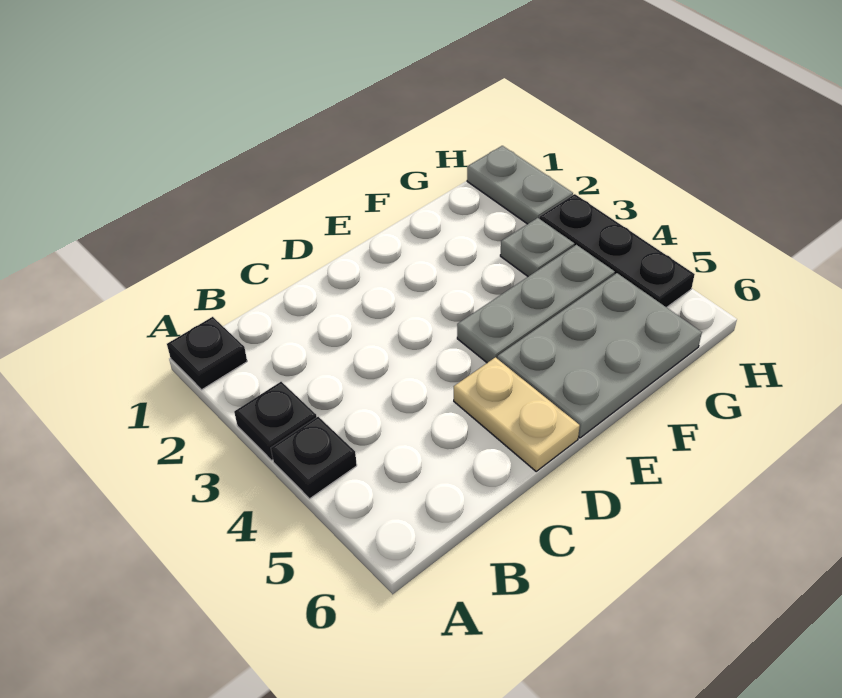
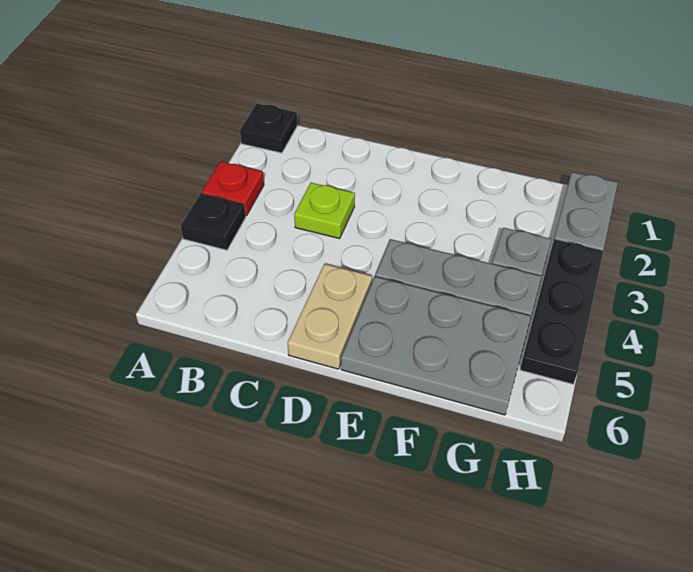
black 1x1 plate [234,382,317,460] -> red 1x1 plate [202,162,264,216]
none -> lime 1x1 plate [294,183,355,239]

